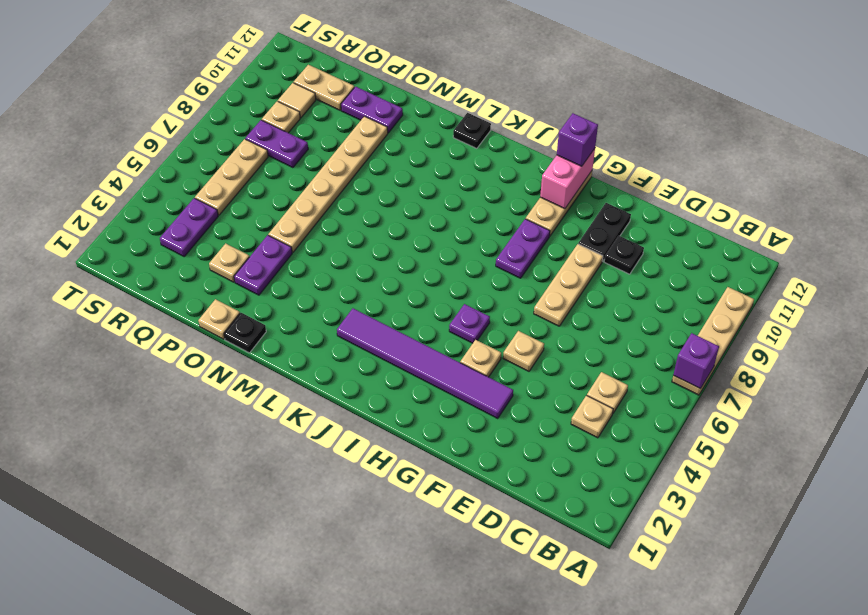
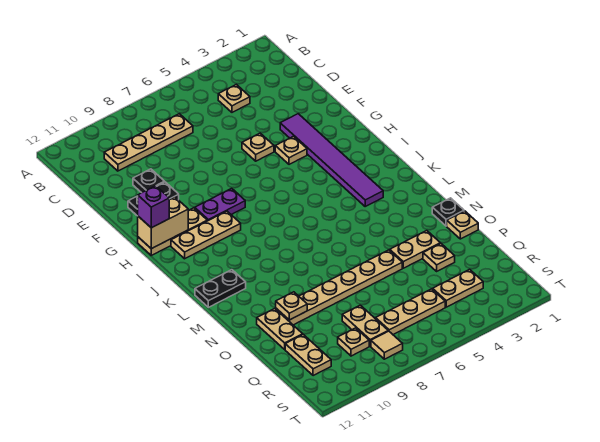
tan 1x4 plate [672,287,754,395] -> tan 1x4 plate moved to [104,114,193,171]
purple 1x1 brick [673,333,719,389] -> none
tan 1x1 plate [587,372,628,413] -> tan 1x1 plate moved to [276,292,307,320]
tan 1x3 plate [534,244,603,326] -> tan 1x3 plate moved to [171,211,241,259]
purple 1x1 plate [449,304,490,343] -> none
pink 1x2 brick [540,148,595,209] -> tan 1x2 brick [138,197,188,249]
black 1x1 plate [453,113,491,148] -> black 1x2 plate [195,270,246,307]
purple 1x2 plate [234,235,292,295] -> tan 1x2 plate [390,231,440,268]
purple 1x2 plate [341,87,403,133] -> tan 1x2 plate [257,309,303,349]
purple 1x2 plate [245,120,308,168] -> tan 1x2 plate [342,305,388,346]
purple 1x2 plate [160,198,218,256] -> tan 1x2 plate [433,269,483,307]
tan 1x1 tile [278,83,316,118] -> tan 1x1 tile moved to [371,331,403,359]

